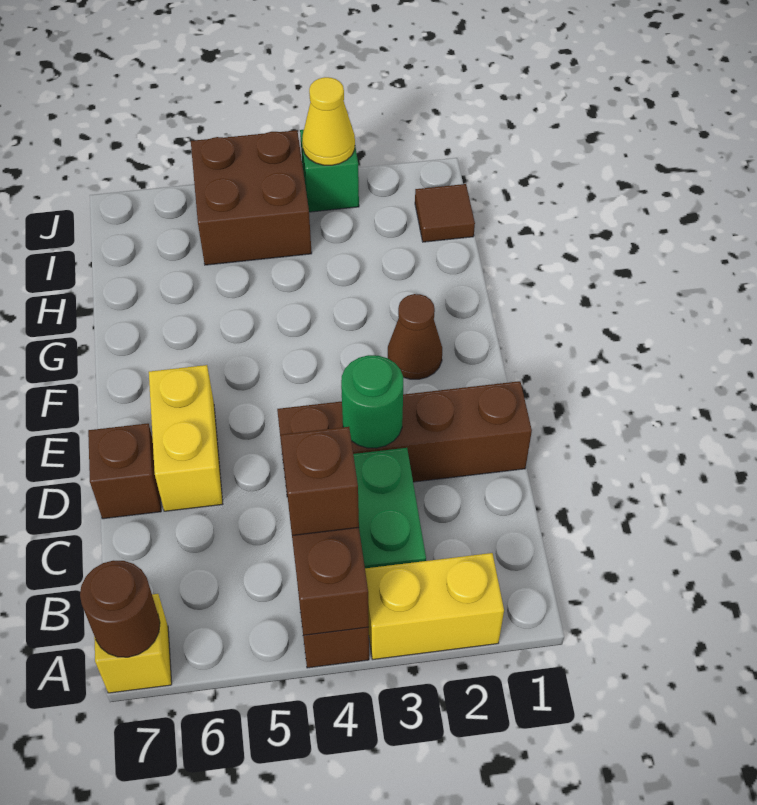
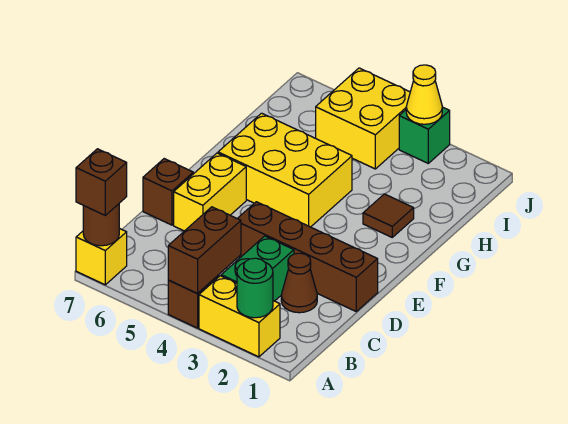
brown 1x1 brick [281,427,359,536] -> brown 1x1 brick moved to [76,149,127,215]
green 1x1 round brick [341,355,404,448] -> green 1x1 round brick moved to [237,258,273,318]
brown 1x1 cone [388,294,442,379] -> brown 1x1 cone moved to [281,253,317,313]
none -> yellow 2x3 brick [218,113,352,227]
brown 1x1 tile [415,184,475,242] -> brown 1x1 tile moved to [363,194,414,237]
brown 2x2 brick [191,130,312,265] -> yellow 2x2 brick [316,68,410,169]

